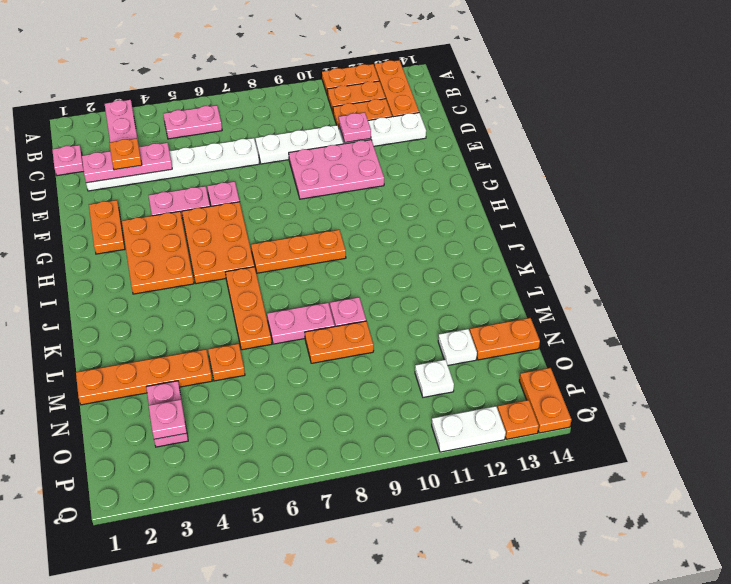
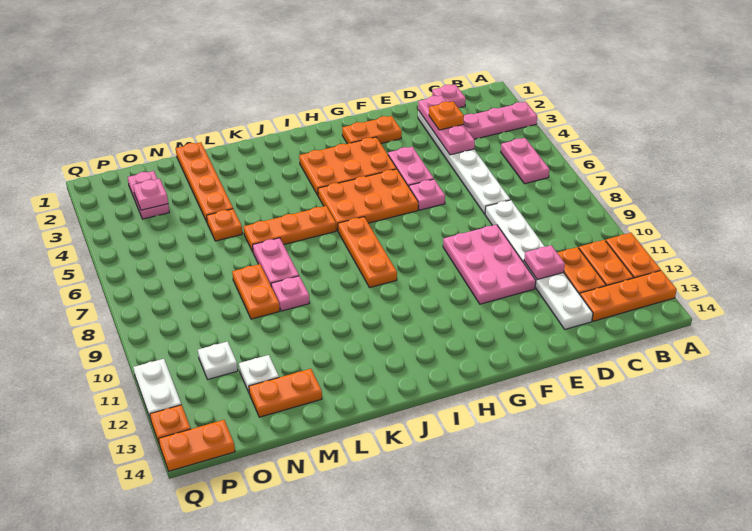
pink 1x2 plate [146,381,188,447] -> pink 1x2 plate turned to [128,171,169,219]
orange 1x2 plate [470,318,540,360] -> orange 1x2 plate turned to [249,369,322,417]

